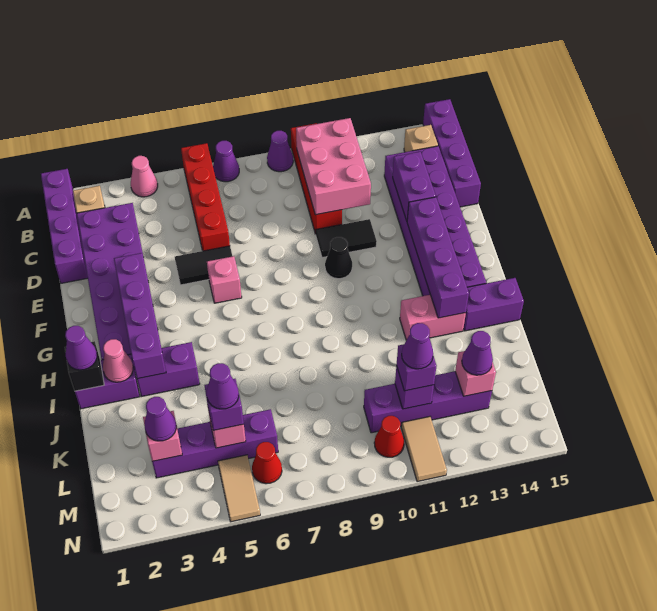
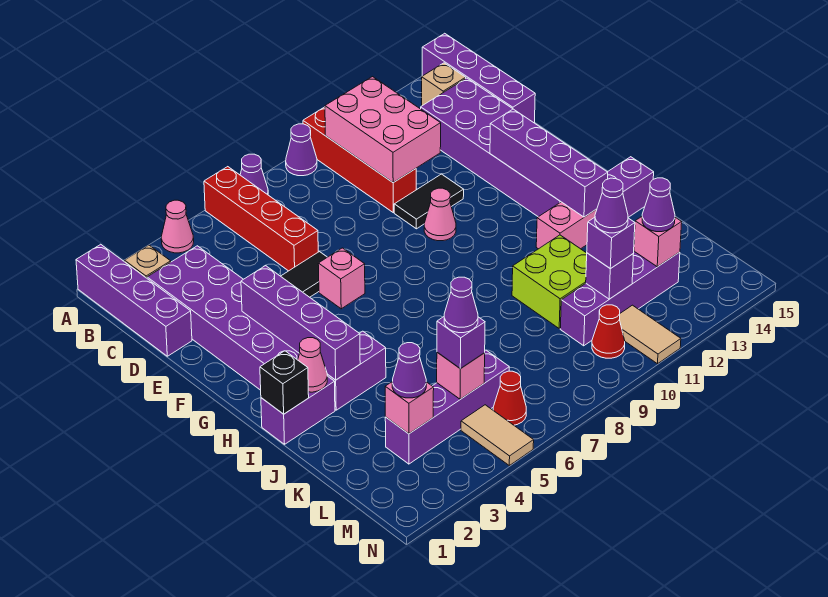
purple 1x2 brick [393,152,436,221] -> none
black 1x1 cone [325,237,352,279] -> pink 1x1 cone [424,188,456,241]
purple 1x1 cone [65,326,97,370] -> none
none -> lime 2x2 brick [512,235,587,328]

